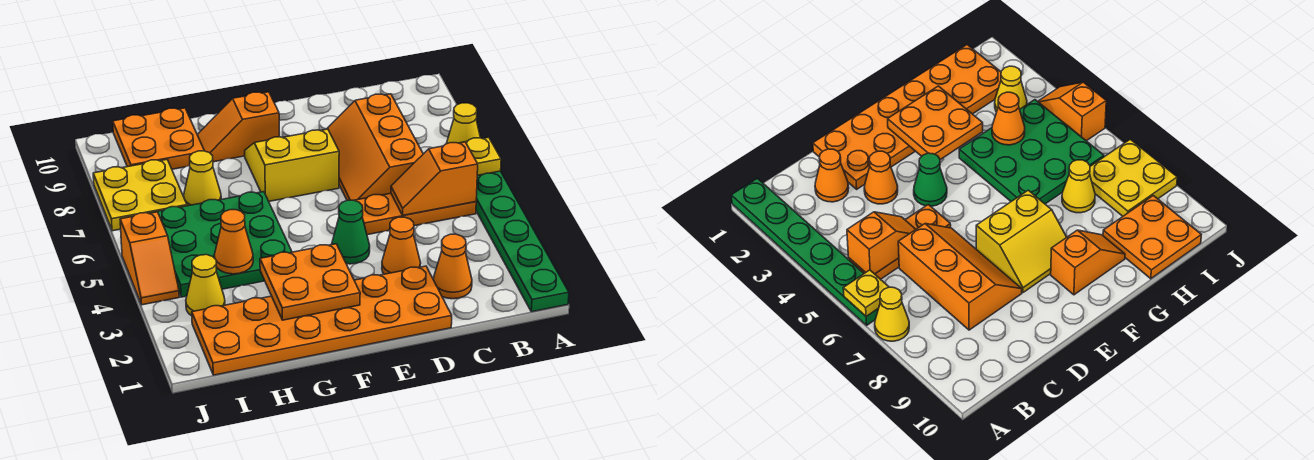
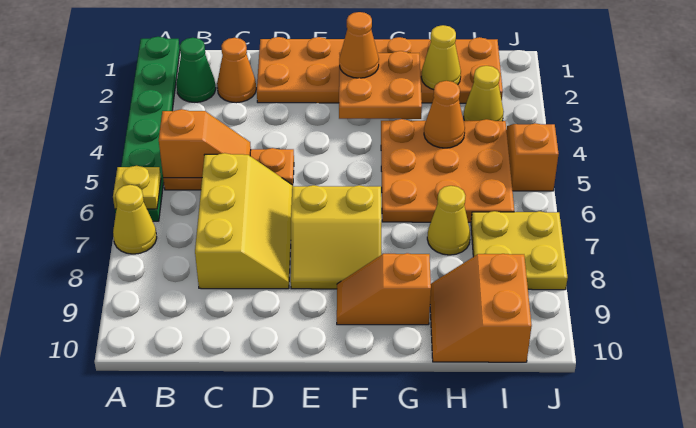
orange 2x3 slope [327,94,423,200] -> yellow 2x3 slope [195,153,293,289]
orange 1x1 cone [382,217,420,274] -> orange 1x1 cone moved to [339,12,379,78]
green 1x1 cone [332,200,370,264] -> green 1x1 cone moved to [176,38,216,103]
orange 1x2 slope [197,92,279,162] -> orange 1x2 slope turned to [337,253,431,325]
green 3x3 plate [152,192,292,297] -> orange 3x3 plate [381,119,514,222]
none -> yellow 1x1 cone [421,25,461,90]
orange 2x2 plate [113,108,204,169] -> orange 2x2 slope [430,254,532,362]

